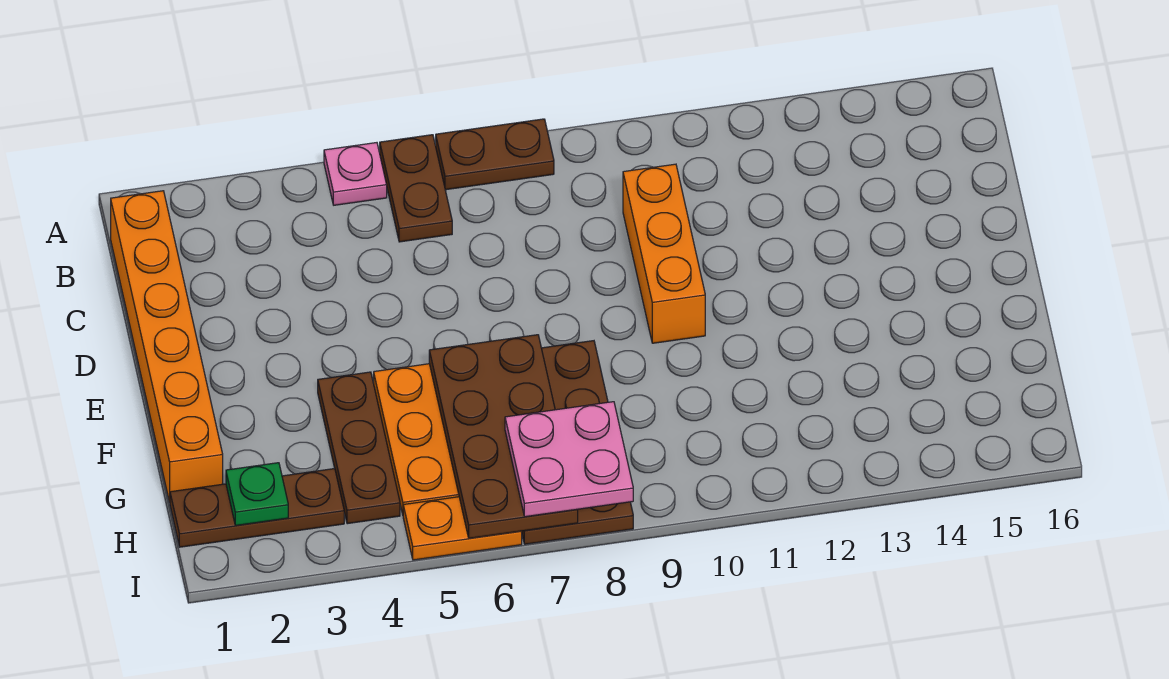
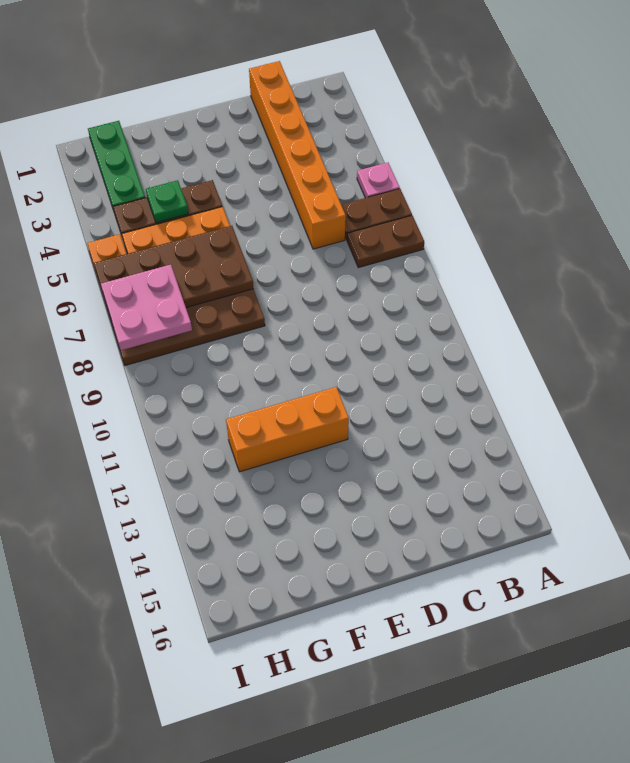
brown 1x2 plate [436,119,554,190] -> brown 1x2 plate turned to [347,216,424,268]
orange 1x6 brick [111,191,223,502] -> orange 1x6 brick turned to [249,61,346,249]
orange 1x3 brick [623,164,705,343] -> orange 1x3 brick moved to [226,387,349,472]
brown 1x3 plate [170,469,344,547] -> green 1x3 plate [88,121,145,210]
green 1x1 plate [226,463,288,525] -> green 1x1 plate moved to [146,180,188,223]

